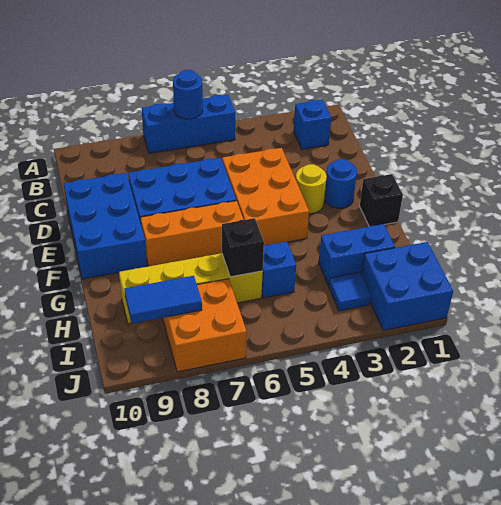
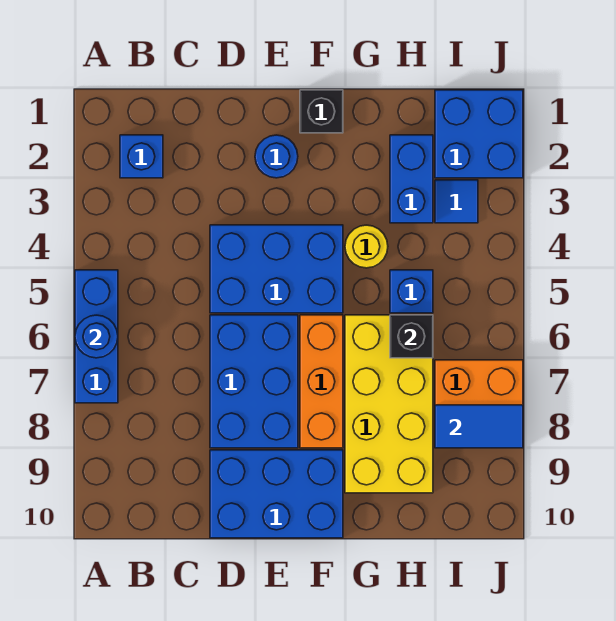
orange 2x3 brick [222,148,309,246] -> blue 2x3 brick [210,225,343,313]
yellow 1x1 round brick [296,164,327,214] -> yellow 1x1 round brick moved to [345,225,388,268]
yellow 1x4 brick [119,253,263,324] -> yellow 2x4 brick [345,315,433,493]
blue 1x2 tile [124,276,202,323] -> blue 1x2 tile turned to [435,405,523,448]

